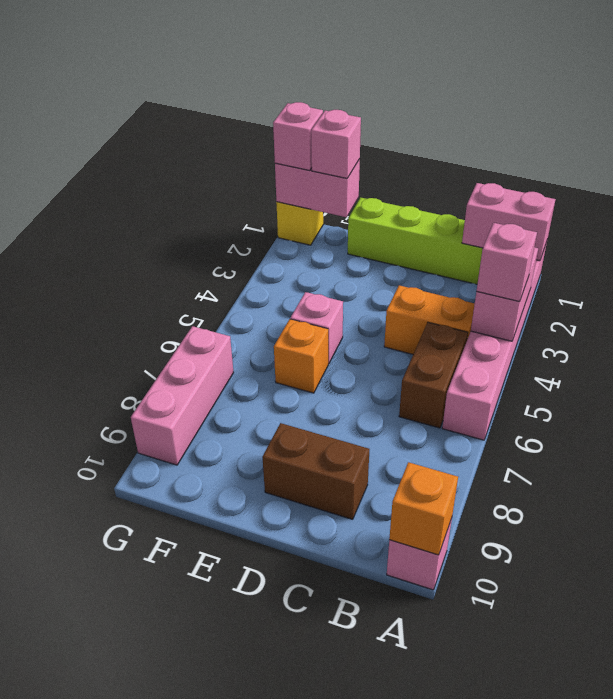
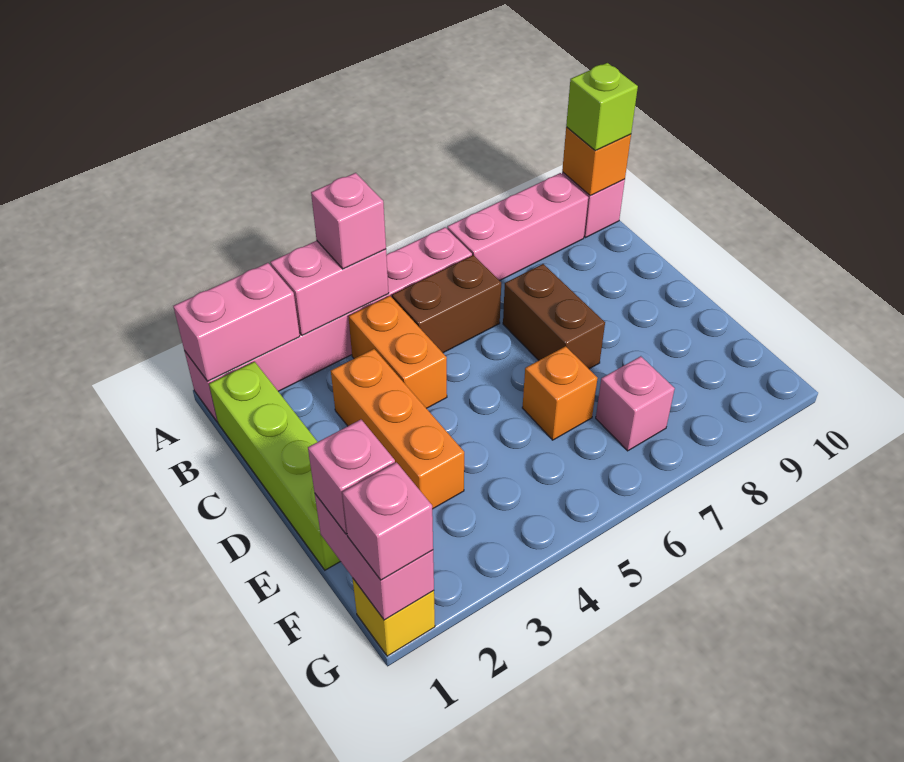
pink 1x2 brick [462,183,556,261] -> pink 1x2 brick turned to [173,263,300,381]
none -> lime 1x1 brick [566,63,638,151]
none -> orange 1x3 brick [331,349,464,509]
brown 1x2 brick [262,423,369,519] -> brown 1x2 brick moved to [503,264,605,369]
pink 1x1 brick [290,292,343,364] -> pink 1x1 brick moved to [596,356,675,451]
pink 1x3 brick [131,326,234,465] -> pink 1x3 brick moved to [447,173,588,281]

